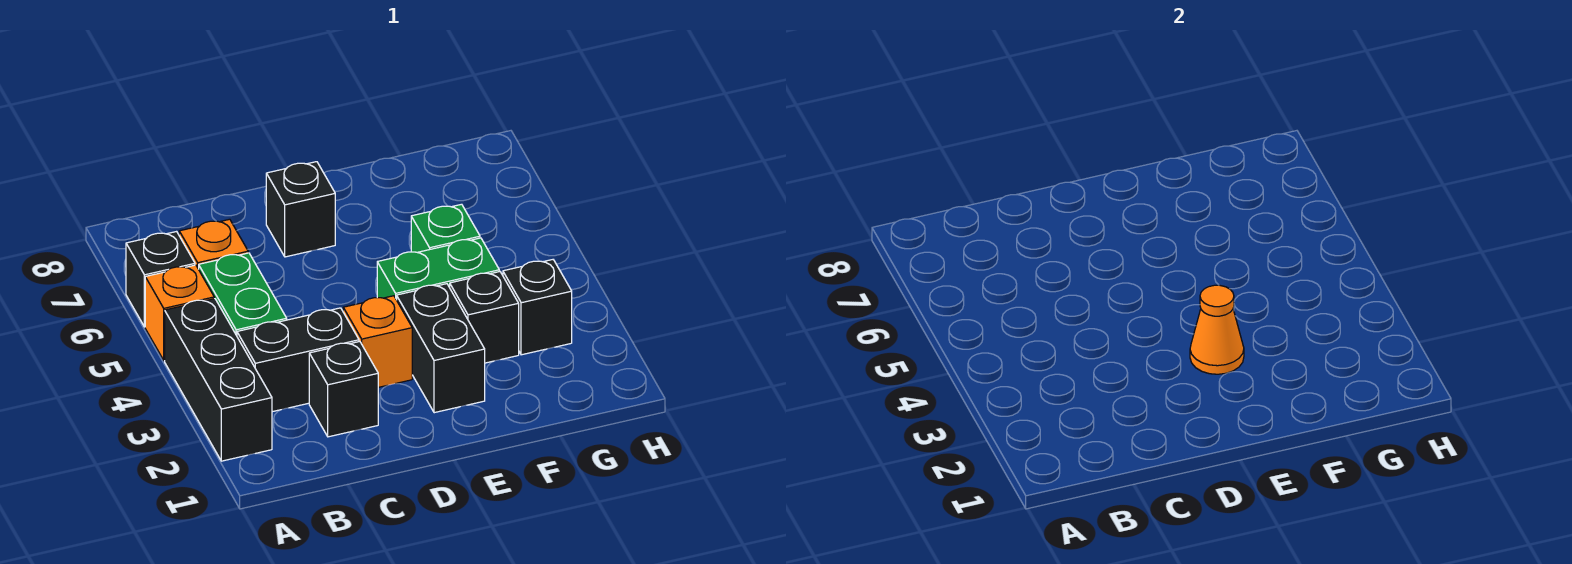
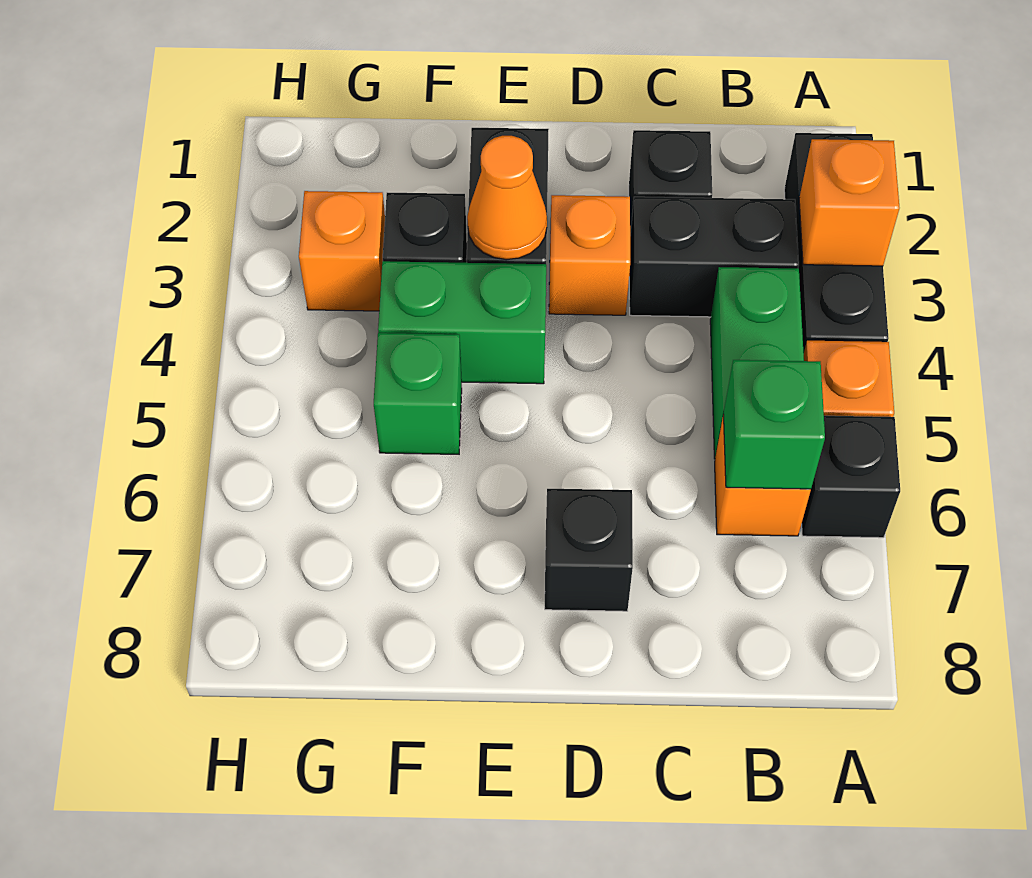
none -> orange 1x1 brick [799,139,899,266]
none -> green 1x1 brick [724,360,825,489]
black 1x1 brick [503,260,572,355] -> orange 1x1 brick [299,191,385,311]

